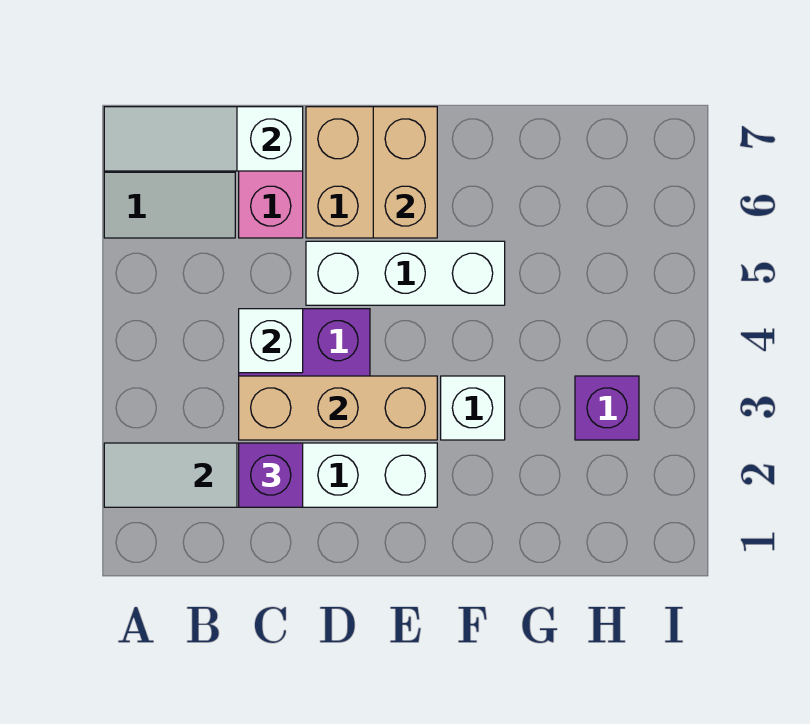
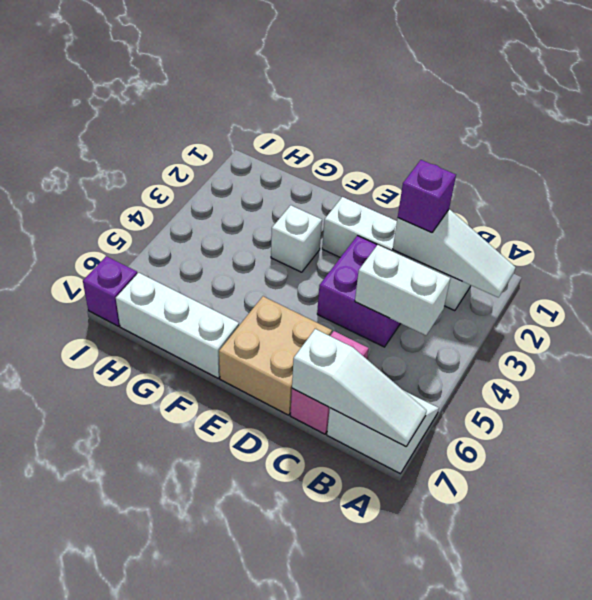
tan 1x3 brick [239,376,437,440] -> none
white 1x1 brick [239,309,303,373] -> white 1x2 brick [355,245,450,335]
white 1x3 brick [306,241,505,305] -> white 1x3 brick moved to [116,273,239,378]
tan 1x2 brick [373,107,437,238] -> none
purple 1x1 brick [575,376,639,440] -> purple 1x1 brick moved to [83,256,137,326]

